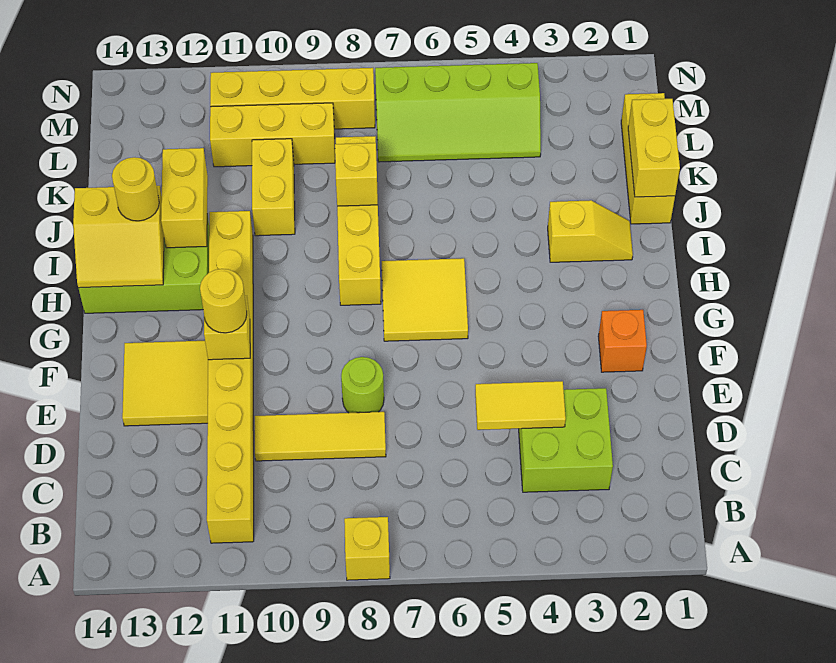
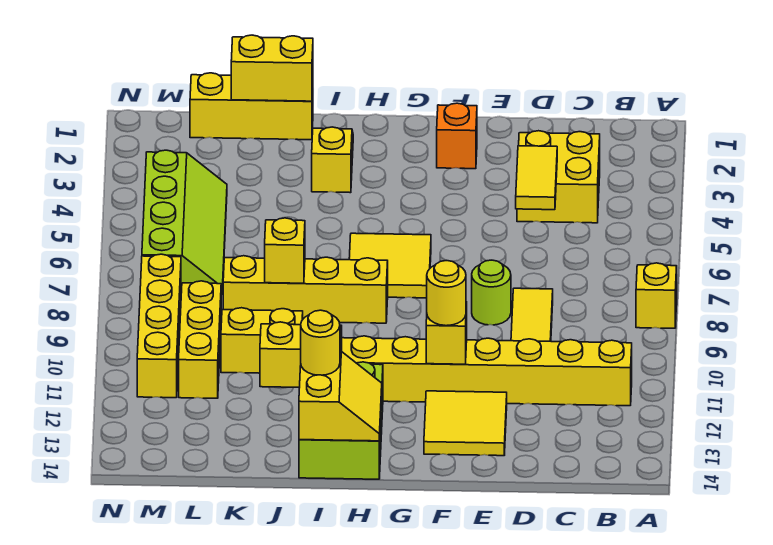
lime 2x2 brick [519,388,613,492] -> yellow 2x2 brick [517,131,600,223]

